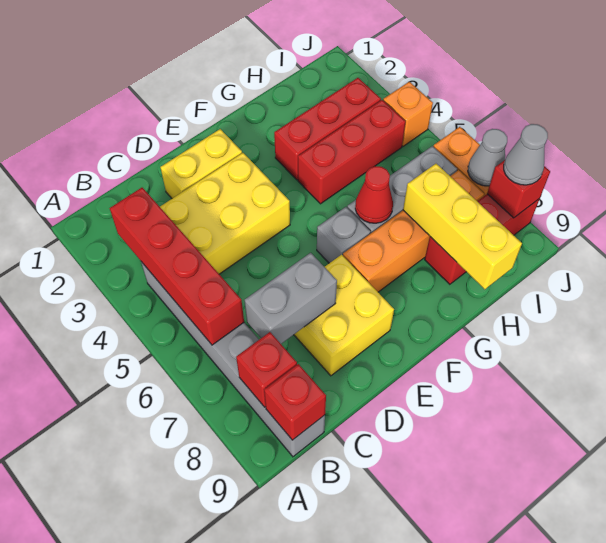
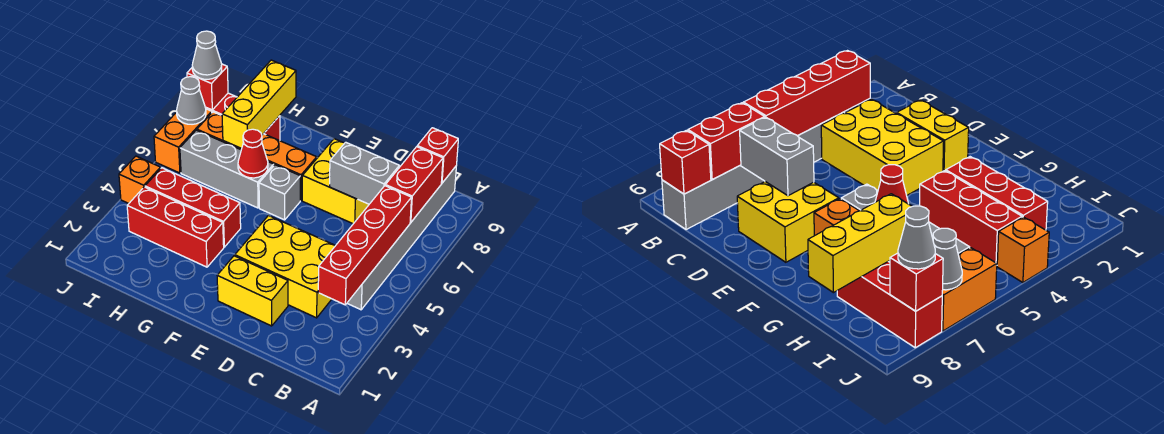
red 1x1 brick [236,332,297,407] -> red 1x2 brick [385,147,443,222]

